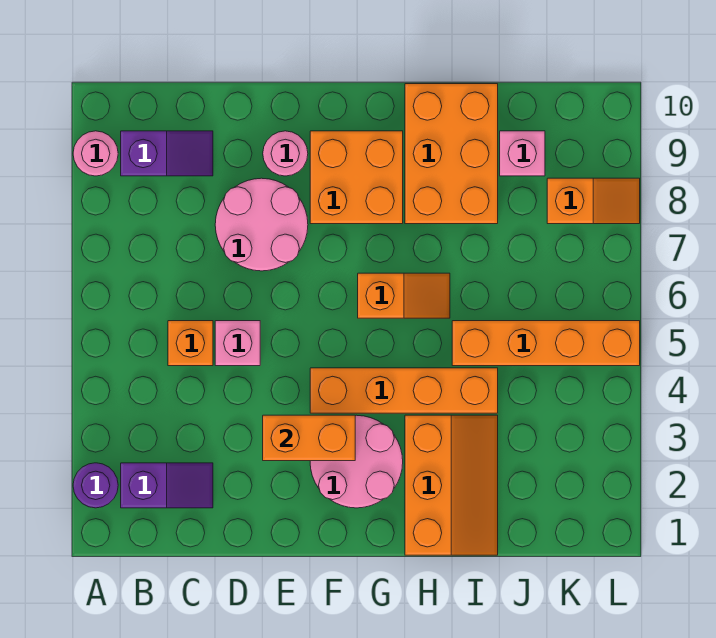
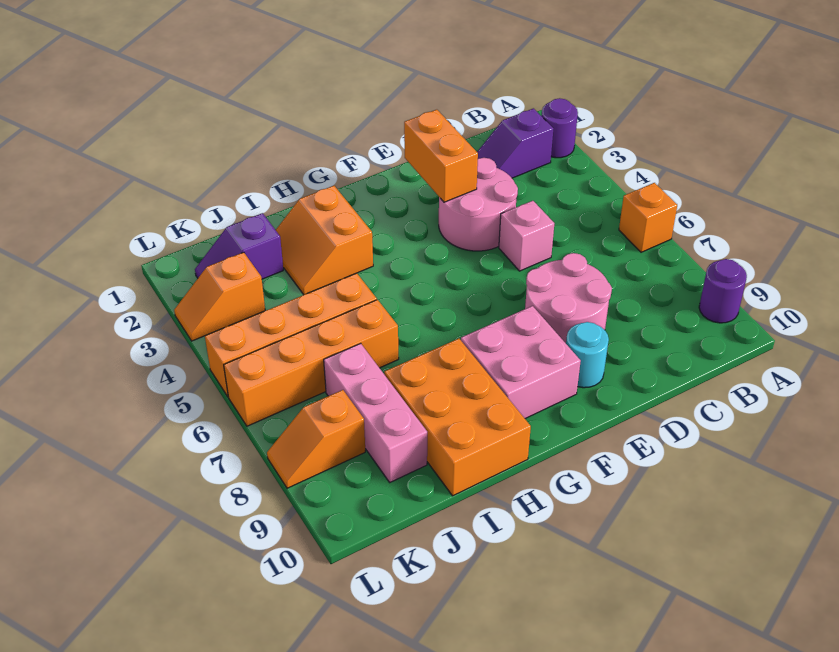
pink 1x1 round brick [73,131,118,176] -> purple 1x1 round brick [699,259,747,323]
purple 1x2 slope [121,131,213,176] -> purple 1x2 slope moved to [195,213,283,279]
orange 1x1 brick [168,321,213,366] -> orange 1x1 brick moved to [619,183,677,252]
orange 1x2 brick [263,415,355,461] -> orange 1x2 brick turned to [404,110,478,202]
pink 1x1 round brick [263,131,308,176] -> cyan 1x1 round brick [566,322,609,388]
pink 2x2 round brick [310,415,403,508] -> pink 2x2 round brick moved to [439,158,518,251]
orange 1x4 brick [310,368,498,413] -> orange 1x4 brick moved to [224,300,399,426]
orange 2x2 brick [310,131,403,224] -> pink 2x2 brick [461,306,581,418]
orange 1x2 slope [358,273,450,318] -> orange 1x2 slope moved to [174,252,265,341]
orange 2x3 slope [405,415,498,555] -> orange 2x2 slope [276,186,373,295]
pink 1x1 brick [500,131,545,176] -> pink 1x3 brick [324,343,427,482]

